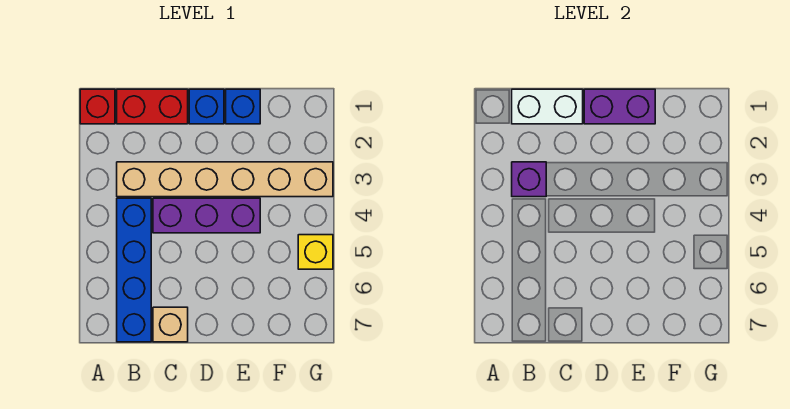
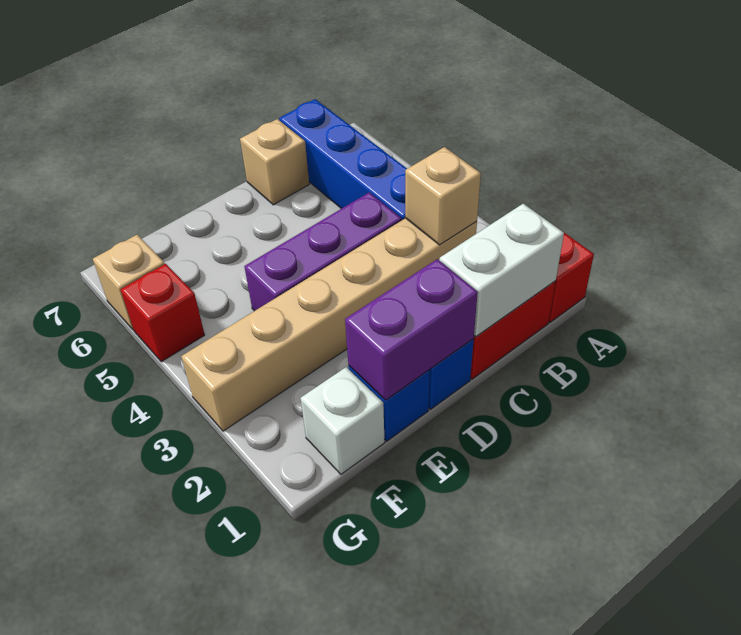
purple 1x1 brick [512,162,546,197] -> tan 1x1 brick [405,147,481,245]
none -> white 1x1 brick [301,367,385,474]
yellow 1x1 brick [298,235,333,269] -> red 1x1 brick [120,264,205,362]
none -> tan 1x1 brick [93,235,165,330]

